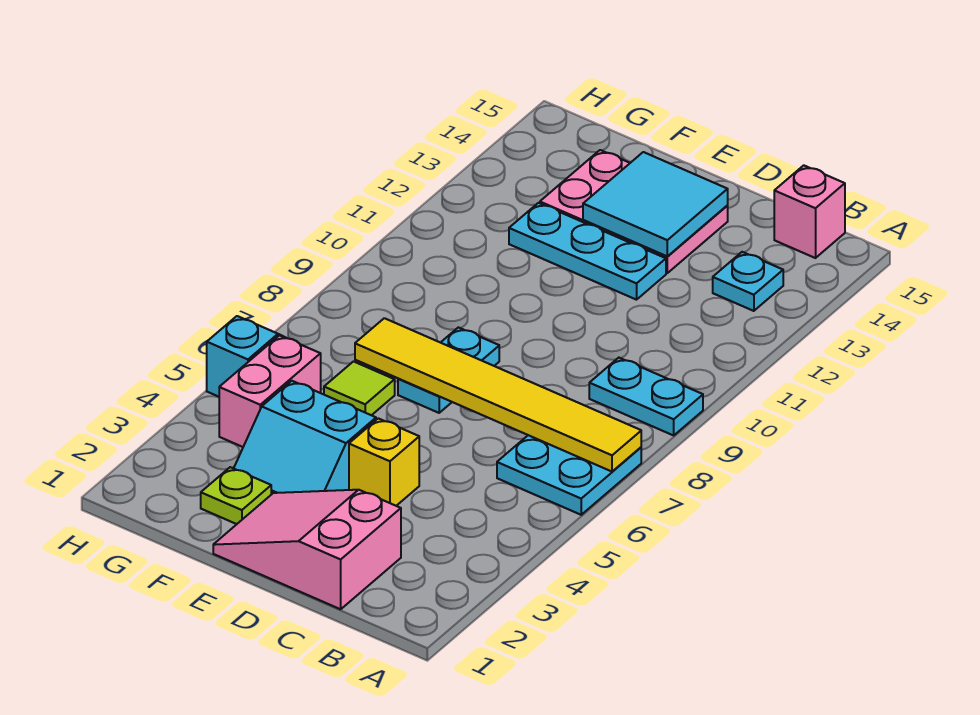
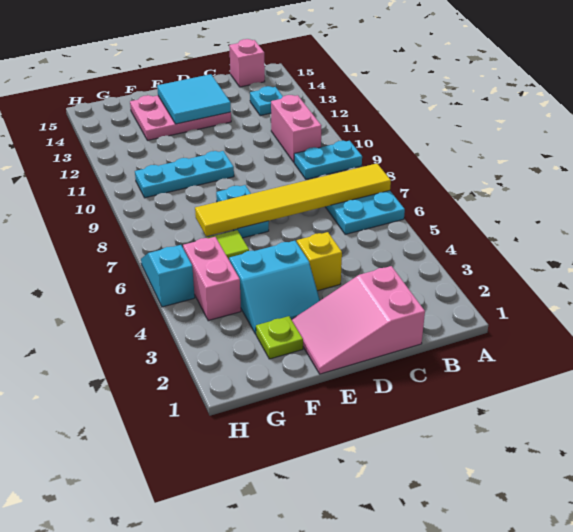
none -> pink 1x2 brick [271,95,321,162]
cyan 1x3 plate [509,203,666,300] -> cyan 1x3 plate moved to [135,151,234,198]

